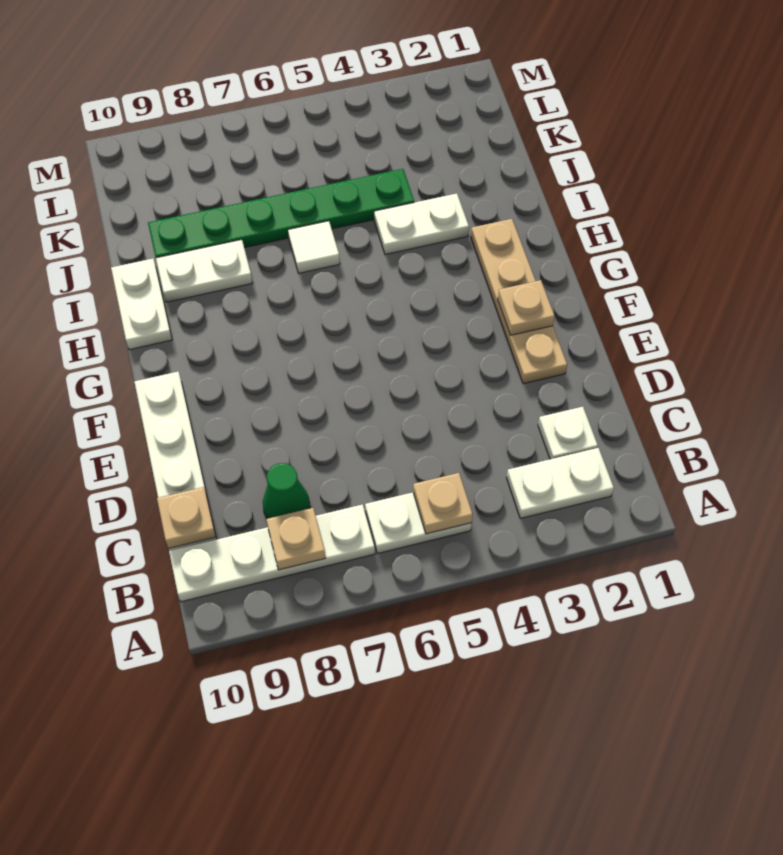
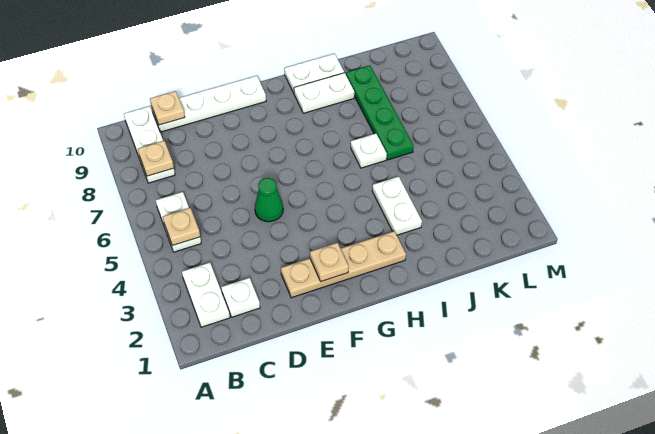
white 1x4 plate [169,504,375,602] -> white 1x3 plate [124,106,175,183]
green 1x1 cone [263,463,310,519] -> green 1x1 cone moved to [255,178,283,222]
white 1x1 tile [288,221,340,273] -> white 1x1 plate [351,134,387,168]
white 1x2 plate [156,240,252,302] -> white 1x2 plate turned to [294,73,354,113]
green 1x6 plate [148,169,414,258] -> green 1x4 plate [346,66,414,160]

